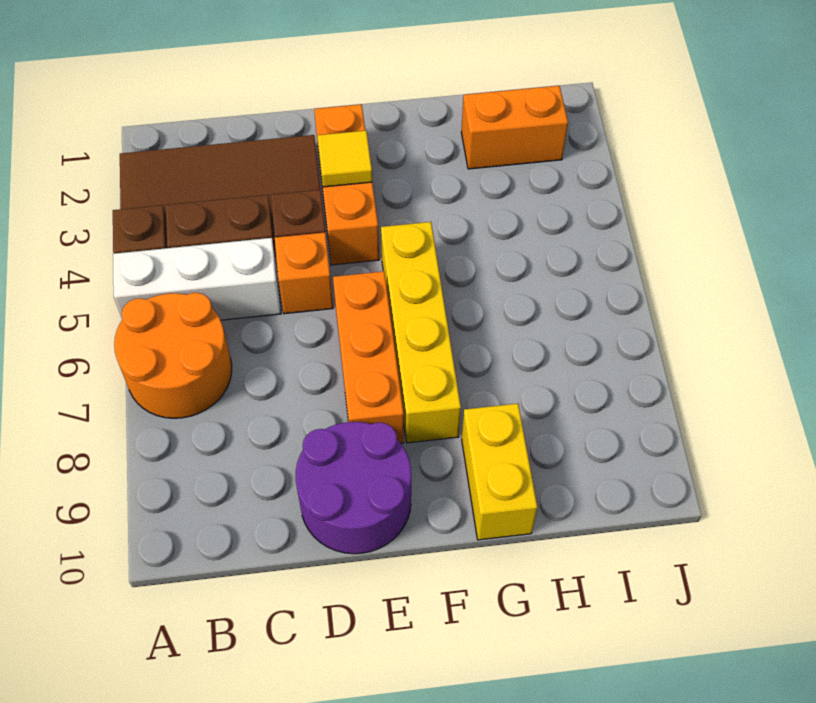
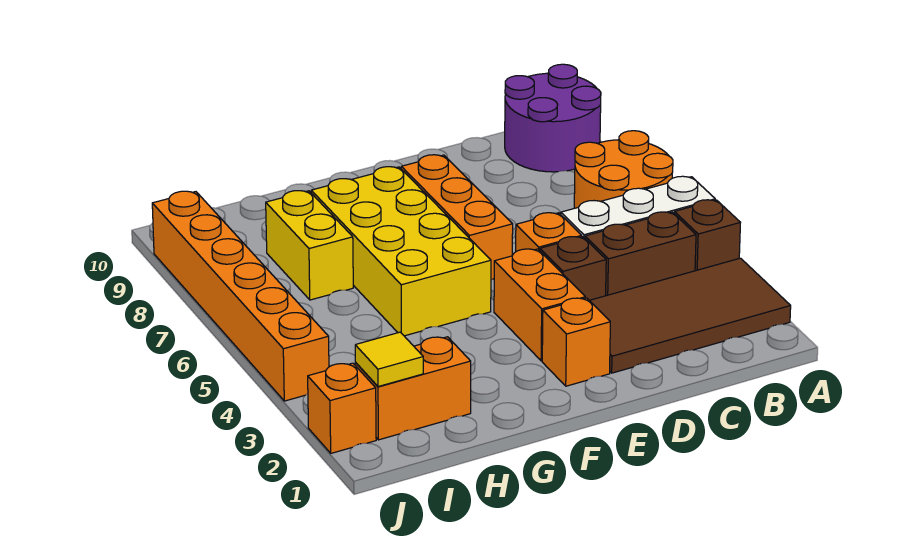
purple 2x2 round brick [296,422,411,554] -> purple 2x2 round brick moved to [505,64,601,172]
yellow 1x1 tile [317,131,372,187] -> yellow 1x1 tile moved to [355,332,423,387]
yellow 1x4 brick [381,222,461,443] -> yellow 2x4 brick [311,167,491,336]
yellow 1x2 brick [462,404,537,540] -> yellow 1x2 brick moved to [266,191,353,300]
none -> orange 1x1 brick [308,363,376,453]
none -> orange 1x6 brick [152,191,329,401]

